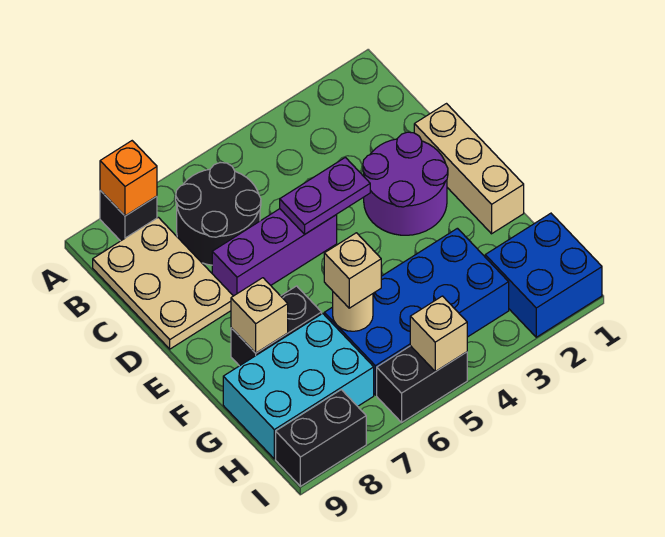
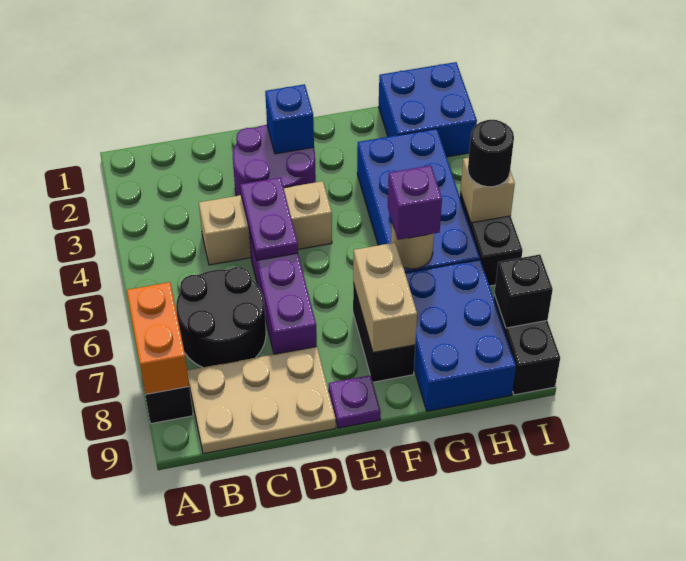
orange 1x1 brick [100,141,157,216] -> orange 1x2 brick [127,282,189,394]
tan 1x3 brick [414,104,524,234] -> tan 1x3 brick moved to [199,181,332,265]
none -> blue 1x1 brick [265,84,314,154]
none -> purple 1x1 plate [329,375,381,428]
tan 1x1 brick [231,278,288,353] -> tan 1x2 brick [353,242,417,353]
tan 1x1 brick [324,233,381,308] -> purple 1x1 brick [388,165,442,240]
cyan 2x3 brick [223,313,374,459] -> blue 2x3 brick [405,260,516,411]
none -> black 1x1 round brick [468,120,514,187]
none -> black 1x1 brick [494,255,553,328]

